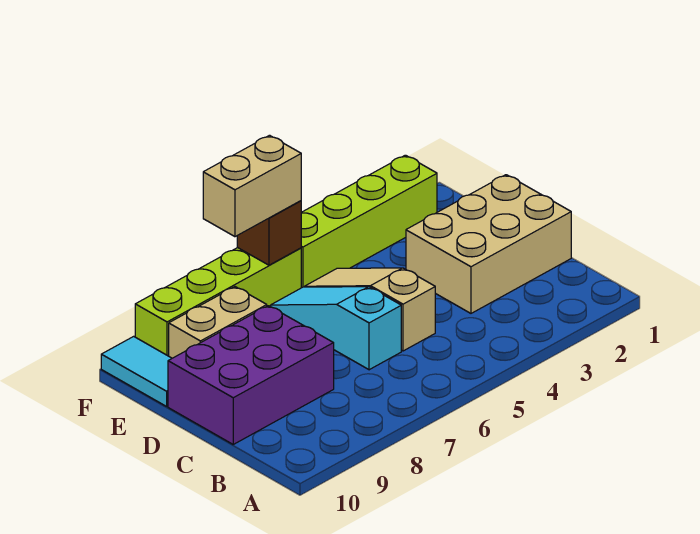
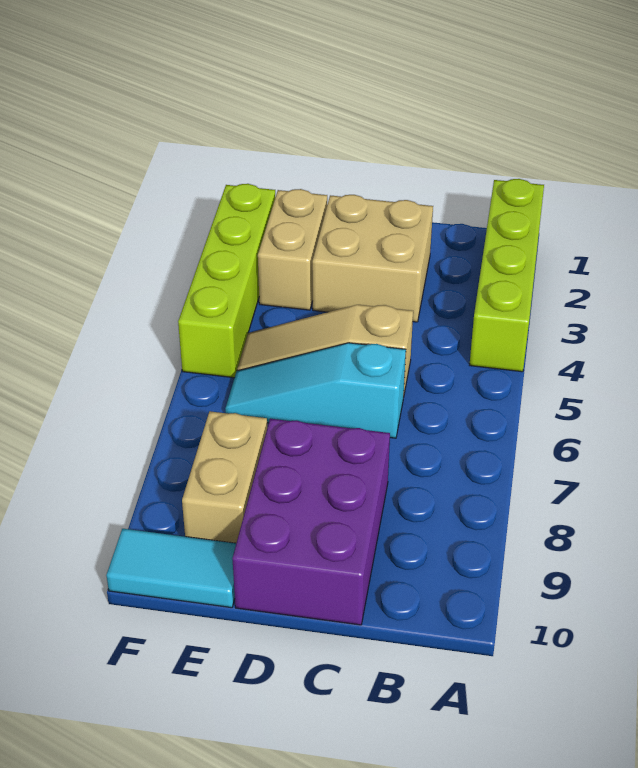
tan 2x3 brick [406,175,571,313] -> tan 2x2 brick [312,195,433,322]
lime 1x4 brick [135,248,301,356] -> lime 1x4 brick moved to [470,179,544,372]
brown 1x1 brick [237,201,301,265] -> none
tan 1x2 brick [203,135,301,237] -> tan 1x2 brick moved to [258,189,327,310]

